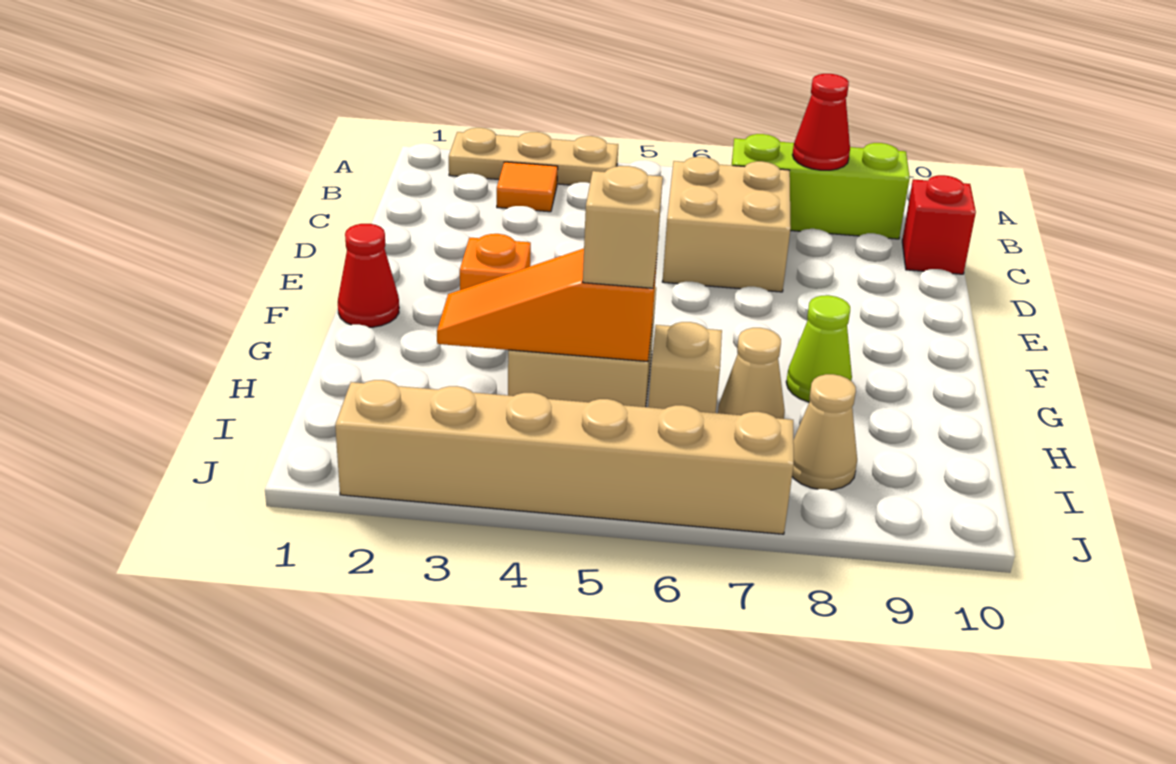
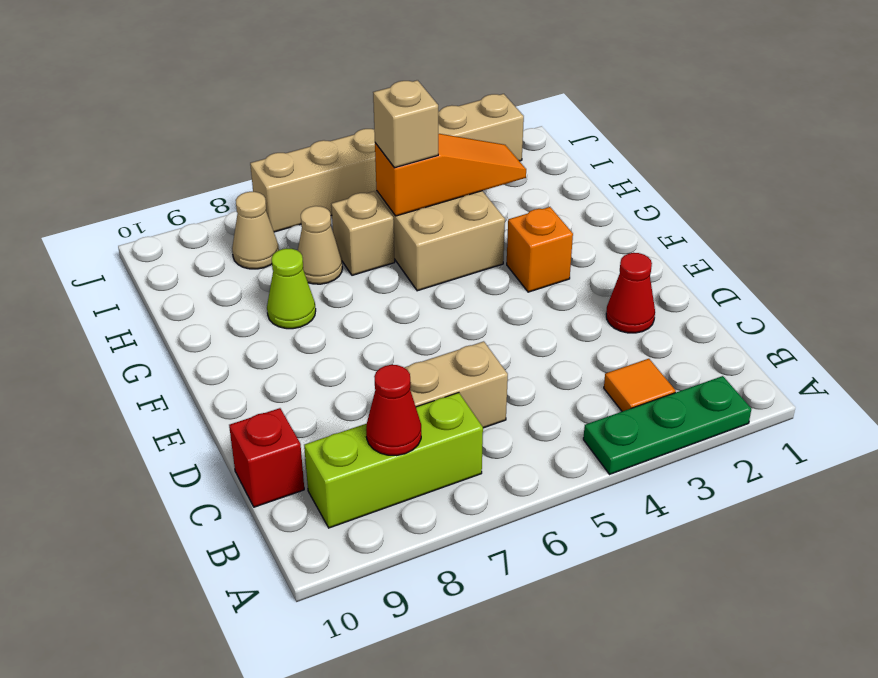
tan 1x3 plate [449,128,618,185] -> green 1x3 plate [583,376,751,474]
tan 2x2 brick [662,157,791,292] -> tan 1x2 brick [404,341,508,428]
red 1x1 cone [338,224,399,327] -> red 1x1 cone moved to [606,253,655,333]

